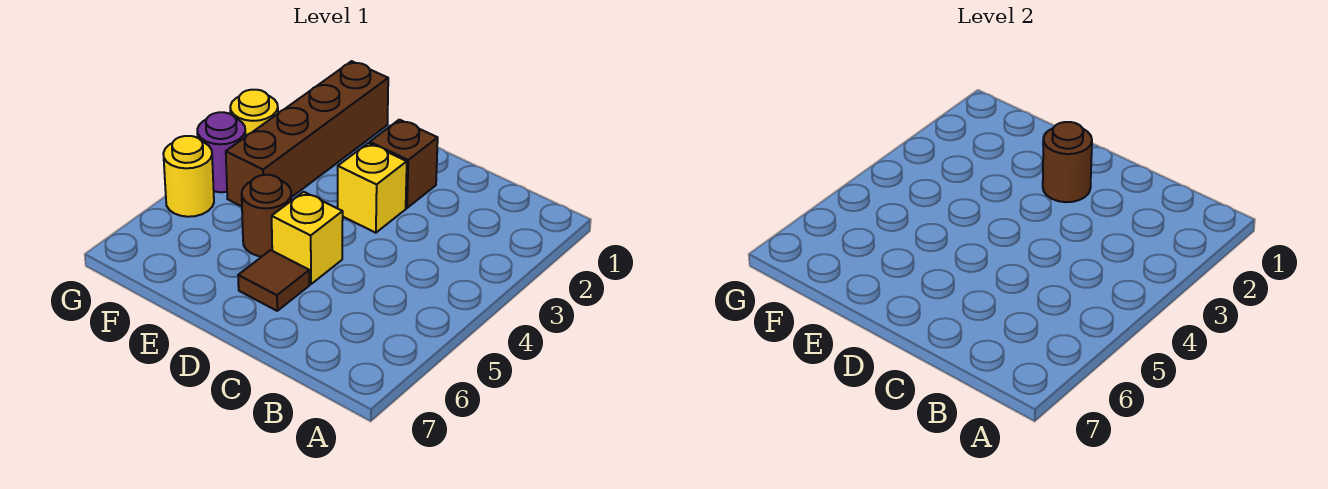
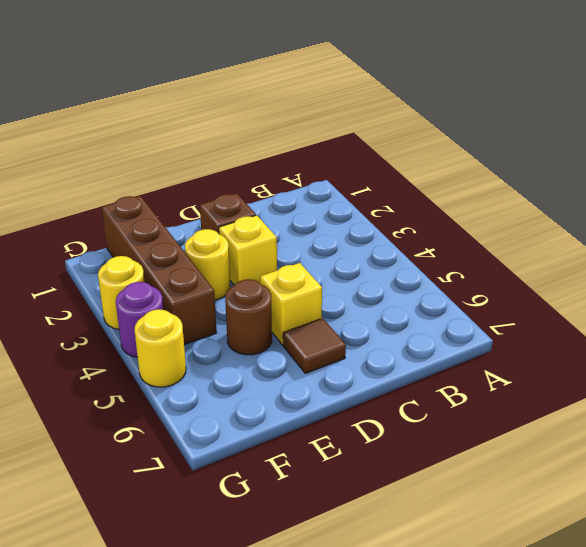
brown 1x1 round brick [1043,122,1092,202] -> none
none -> yellow 1x1 round brick [185,229,230,300]

